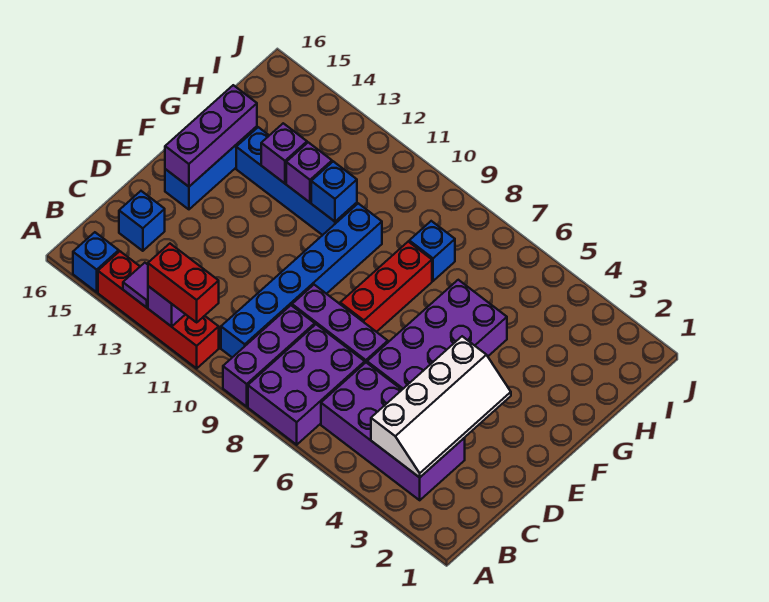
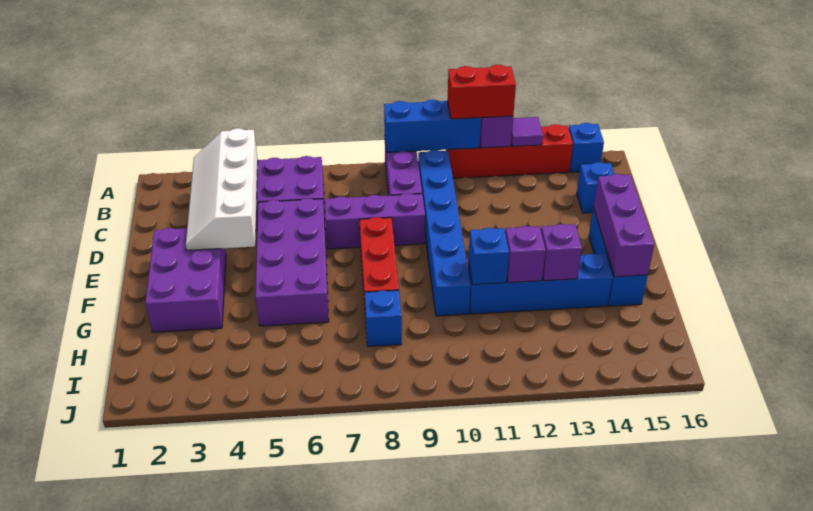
purple 2x3 brick [248,324,365,445] -> purple 2x3 brick moved to [145,228,226,332]
none -> blue 1x3 brick [384,100,481,152]

